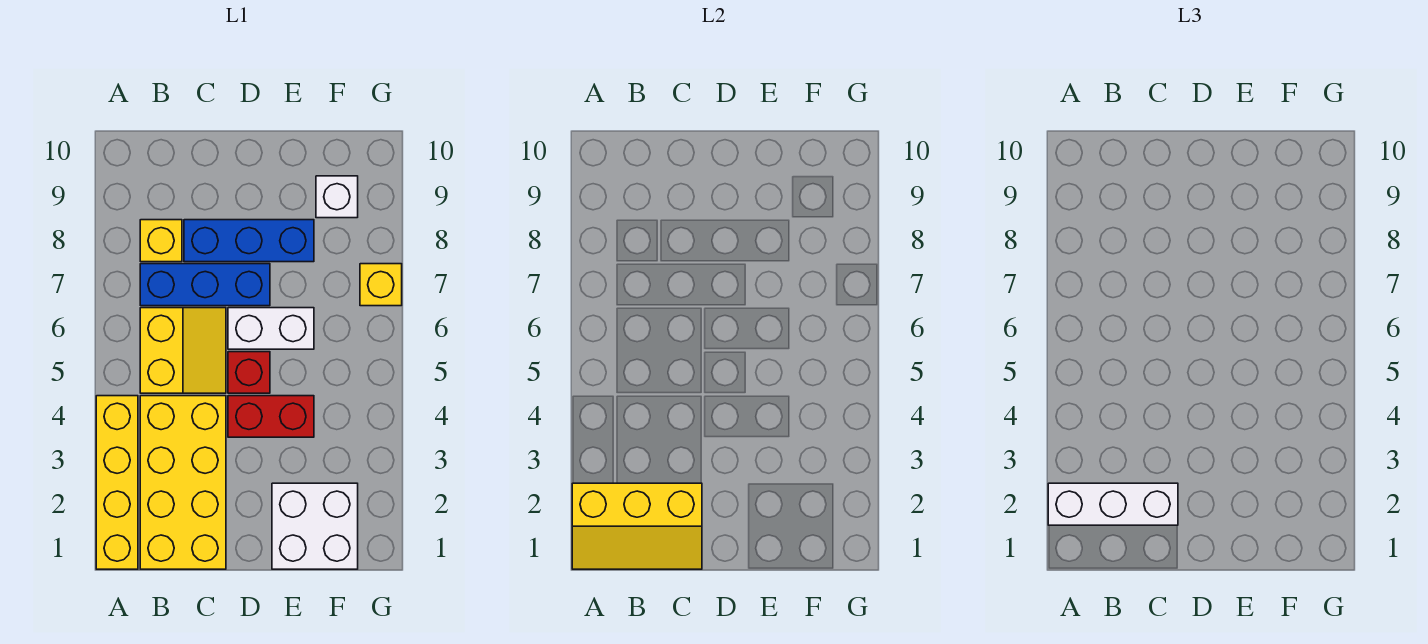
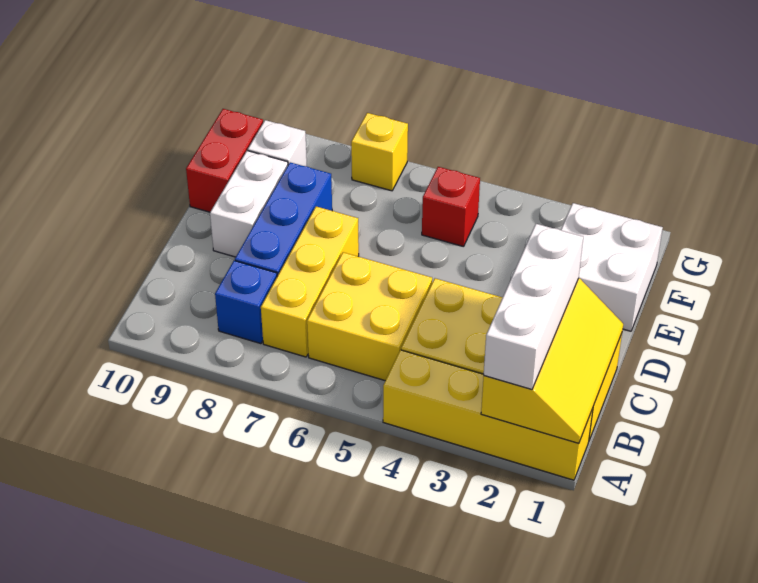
yellow 2x2 slope [140,308,226,393] -> yellow 2x2 brick [307,252,432,381]
blue 1x3 brick [140,264,270,306] -> yellow 1x3 brick [261,207,359,357]
yellow 1x1 brick [140,220,182,262] -> blue 1x1 brick [215,261,277,344]
red 1x2 brick [228,396,314,437] -> red 1x2 brick moved to [186,109,263,212]
red 1x1 brick [228,352,270,393] -> red 1x1 brick moved to [422,167,480,247]
white 1x2 brick [228,308,314,349] -> white 1x2 brick moved to [210,151,288,257]

